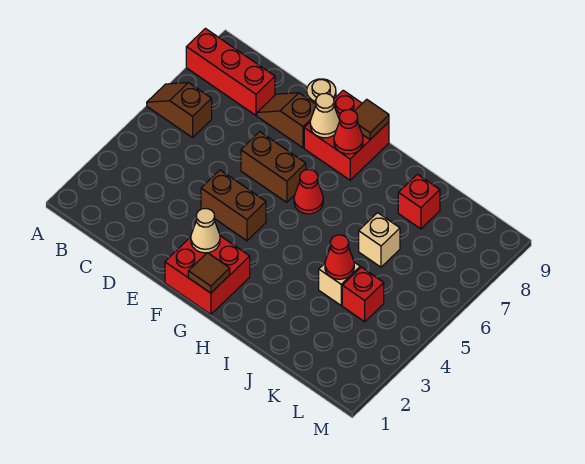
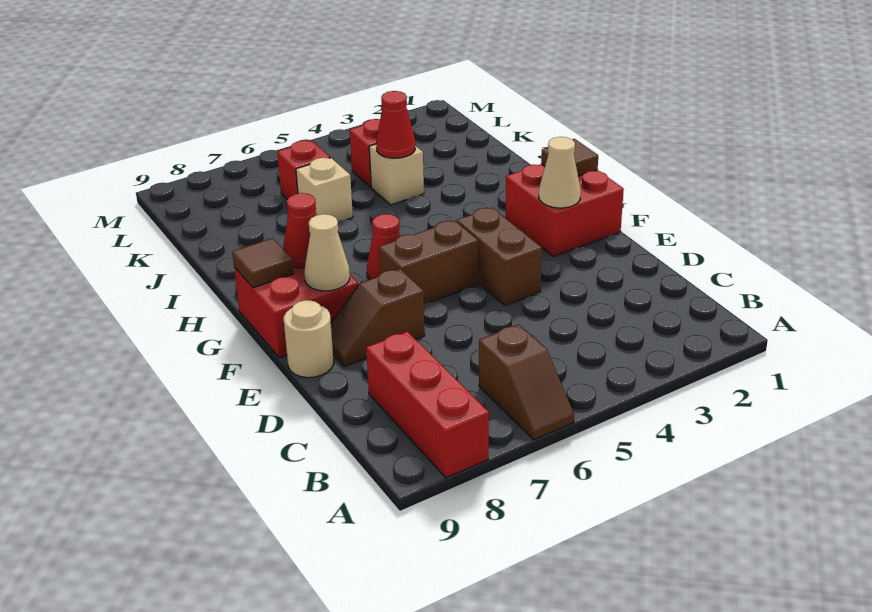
brown 1x2 slope [257,93,316,148] -> brown 1x2 slope turned to [331,269,425,367]
brown 1x2 brick [241,132,306,202] -> brown 1x2 brick turned to [379,221,478,304]
red 1x1 brick [398,174,440,229] -> red 1x1 brick moved to [277,140,330,199]

